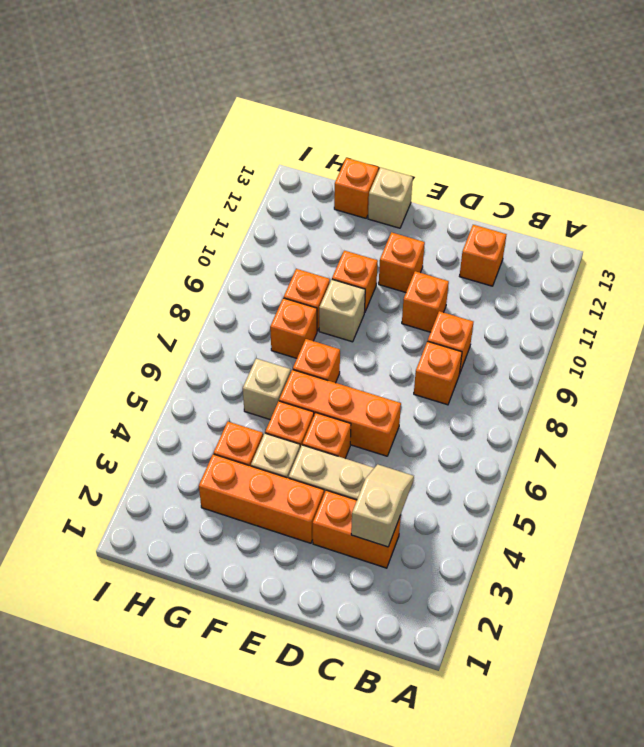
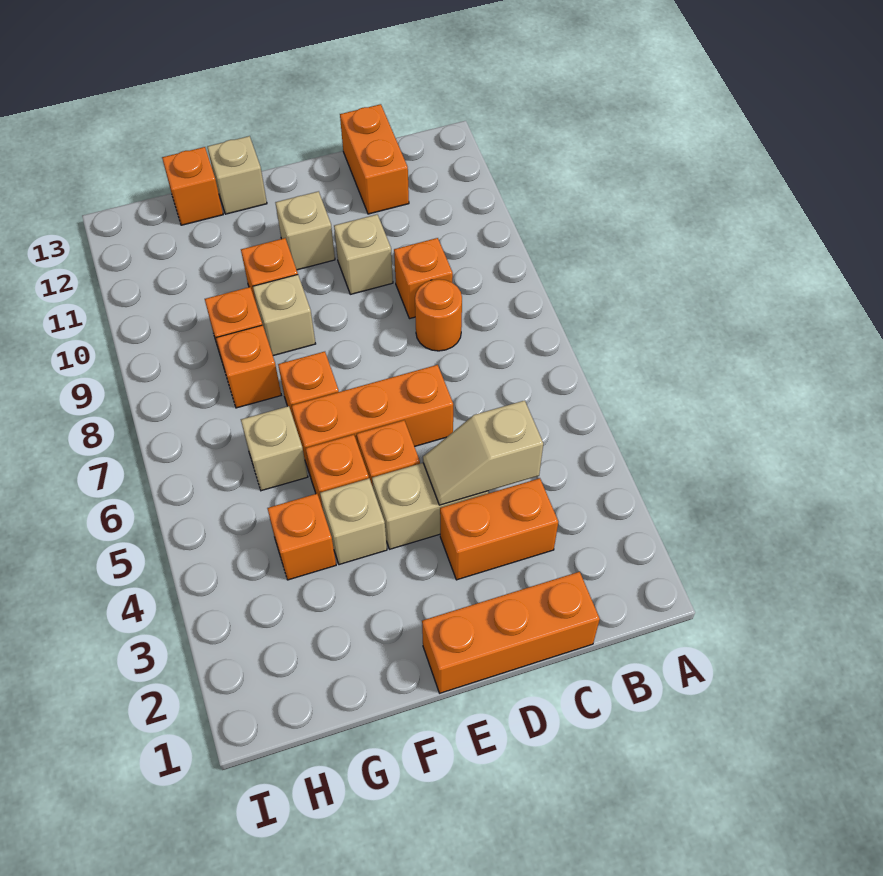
tan 1x2 slope [351,464,414,547] -> tan 1x2 slope turned to [423,400,543,505]
orange 1x1 brick [414,341,462,405] -> orange 1x1 round brick [415,279,462,351]
orange 1x1 brick [460,225,507,286] -> orange 1x2 brick [340,104,409,214]
orange 1x1 brick [402,271,449,332] -> tan 1x1 brick [334,215,393,294]
orange 1x3 brick [199,454,324,543] -> orange 1x3 brick moved to [422,572,600,693]
orange 1x1 brick [379,232,425,292] -> tan 1x1 brick [275,191,335,270]

